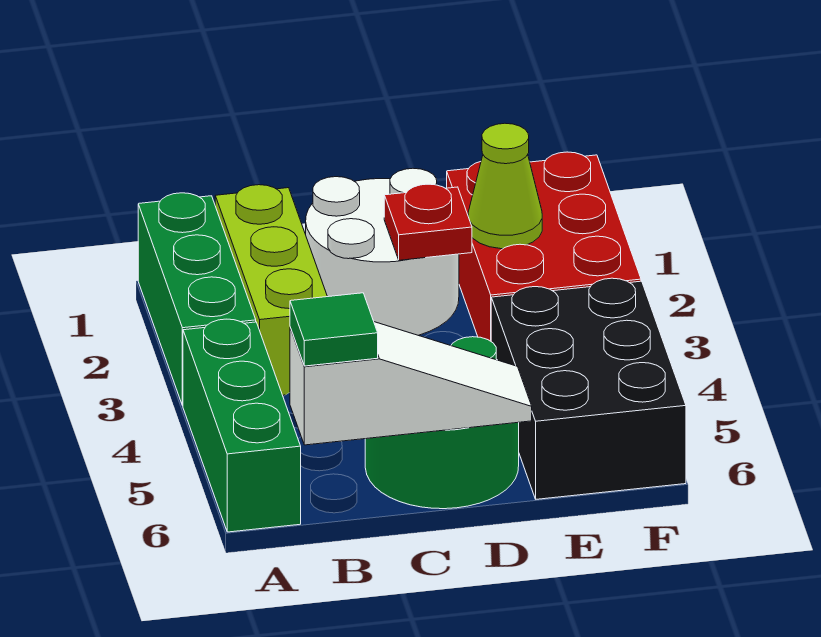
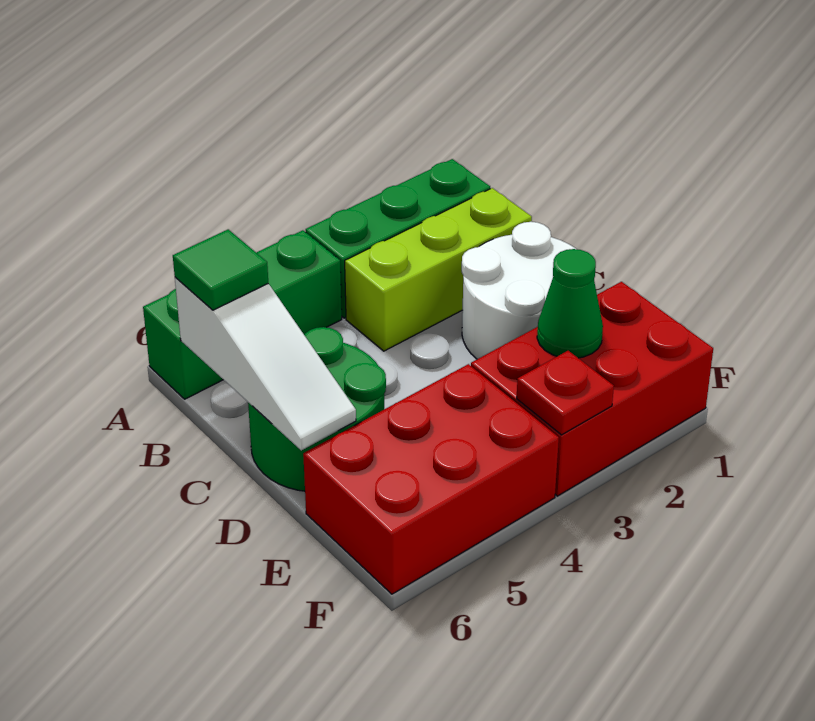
red 1x1 plate [384,184,472,260] -> red 1x1 plate moved to [517,351,614,435]
lime 1x1 cone [468,123,542,249] -> green 1x1 cone [537,249,603,358]
black 2x3 brick [491,278,686,499] -> red 2x3 brick [303,364,559,594]

